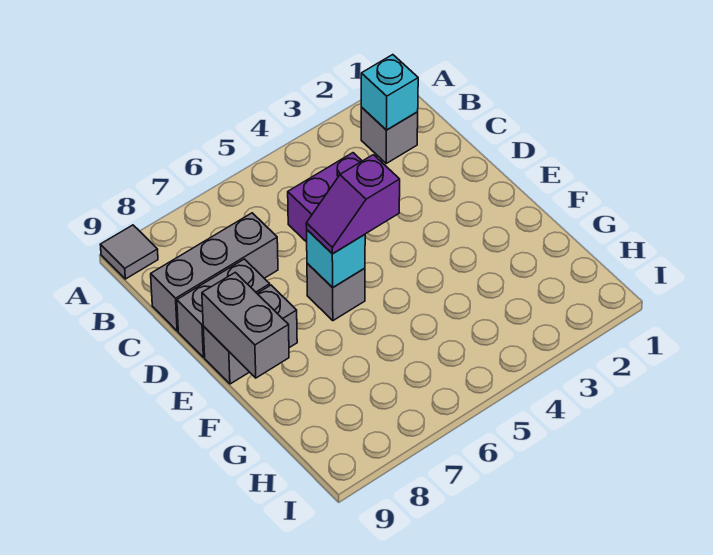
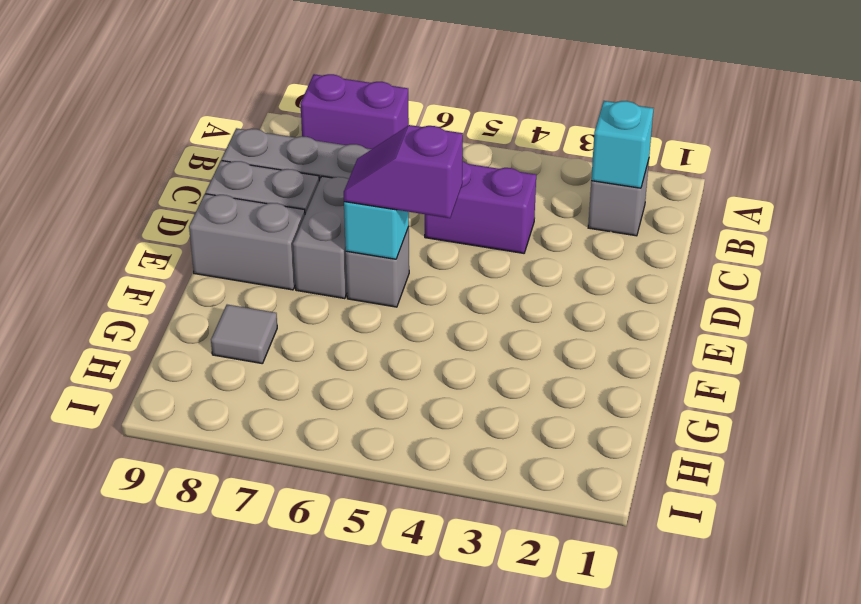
none -> purple 1x2 brick [300,74,409,149]
grey 1x1 tile [100,225,158,279] -> grey 1x1 tile moved to [211,305,277,364]
grey 1x2 brick [202,272,289,378] -> grey 1x2 brick moved to [293,176,349,299]

